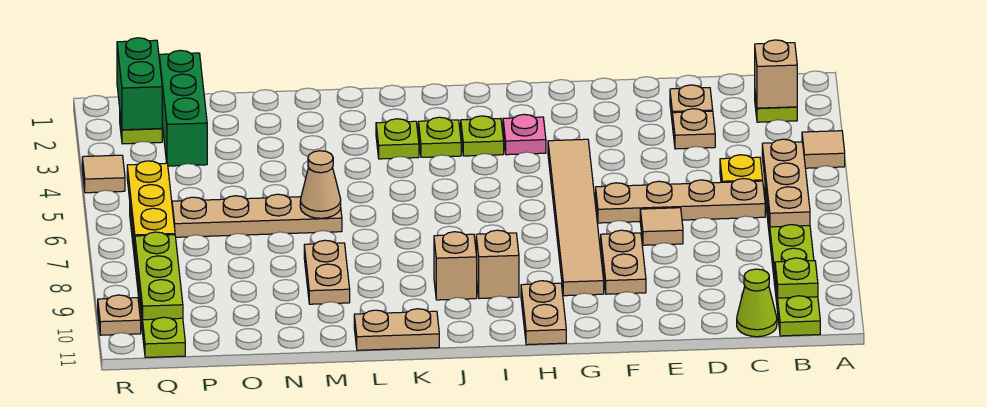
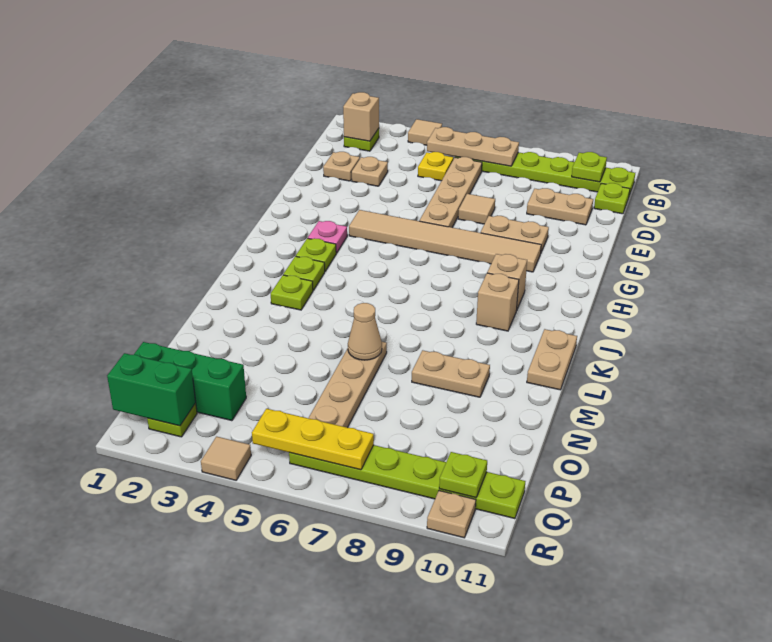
lime 1x1 cone [737,269,777,337] -> lime 1x1 plate [594,183,630,214]
tan 1x2 plate [521,281,566,345] -> tan 1x2 plate moved to [527,188,593,225]
lime 1x3 plate [135,232,183,320] -> lime 1x1 plate [439,452,487,498]

